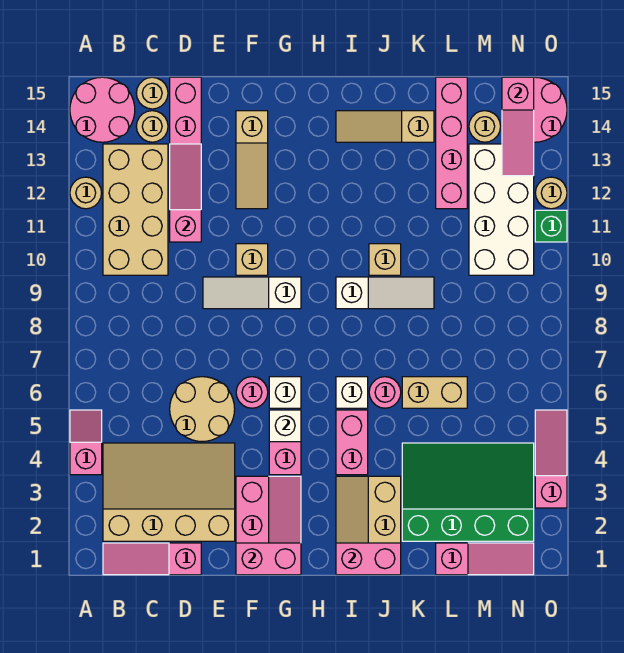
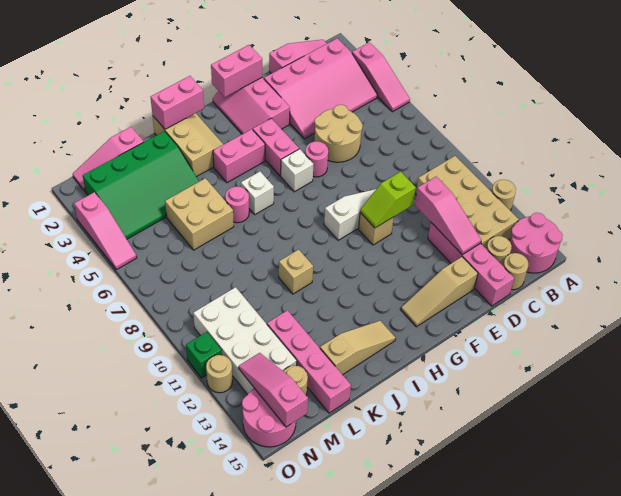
pink 1x2 slope [70,410,102,475] -> pink 1x3 slope [352,42,410,112]
tan 3x4 slope [103,443,235,541] -> pink 3x4 slope [264,38,378,139]
none -> lime 1x2 slope [360,172,416,228]
tan 1x3 slope [236,111,268,209] -> tan 1x3 slope turned to [401,257,478,327]
white 1x1 brick [269,410,301,442] -> none
pink 1x2 brick [336,410,368,475] -> pink 1x2 brick turned to [213,129,265,183]
white 1x3 slope [336,277,434,309] -> none
tan 1x2 brick [402,377,467,408] -> tan 2x2 brick [165,178,234,250]

